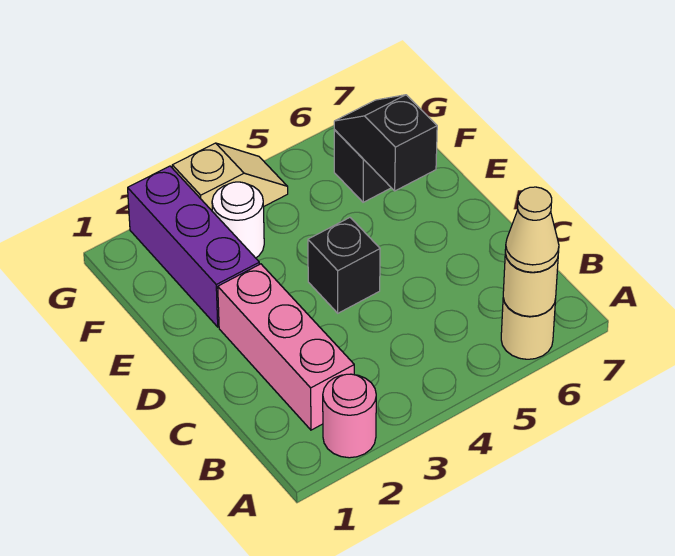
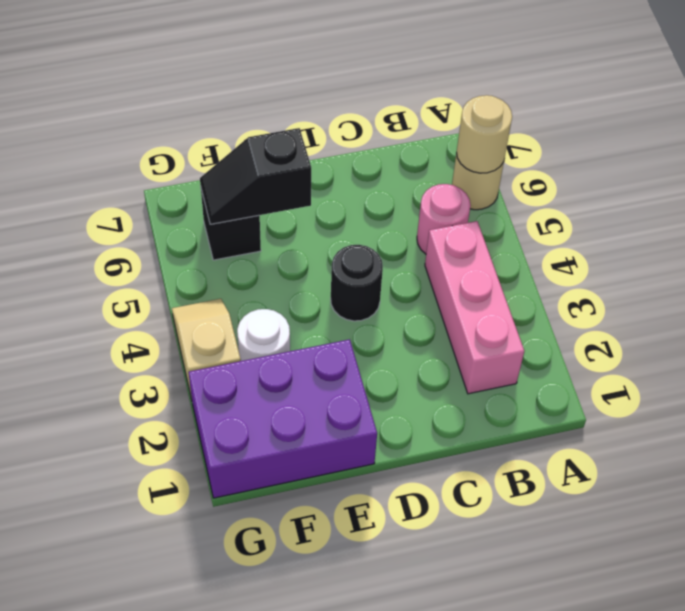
pink 1x1 round brick [323,374,376,458] -> pink 1x1 round brick moved to [417,184,471,254]
tan 1x1 cone [505,187,559,272] -> none
pink 1x3 brick [218,264,354,430] -> pink 1x3 brick turned to [425,221,524,394]
black 1x1 brick [308,218,380,313] -> black 1x1 round brick [331,245,383,321]
purple 1x3 brick [128,166,259,327] -> purple 2x3 brick [188,339,377,498]

